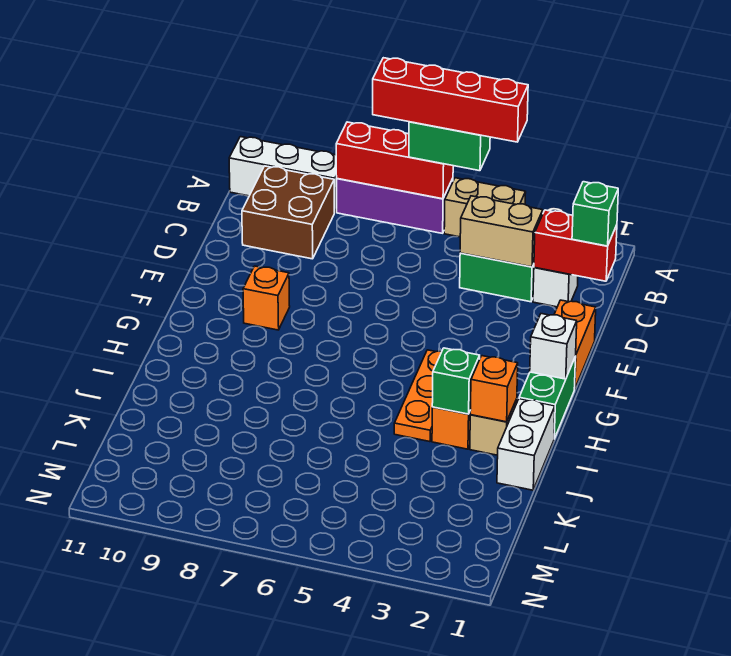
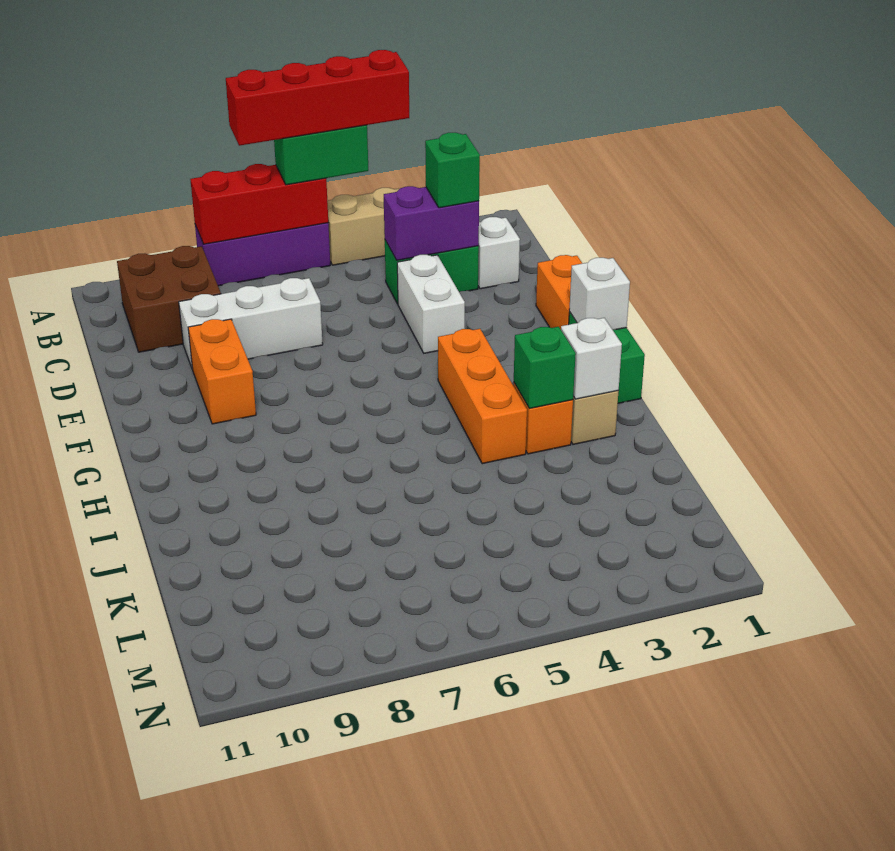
white 1x3 brick [229,137,337,213] -> white 1x3 brick moved to [179,278,323,369]
red 1x2 brick [534,210,617,281] -> none
green 1x1 brick [572,182,618,246] -> green 1x1 brick moved to [425,133,480,208]
tan 1x2 brick [460,196,543,267] -> purple 1x2 brick [384,186,479,260]
orange 1x1 brick [243,266,290,330] -> orange 1x2 brick [188,319,256,424]
orange 1x3 plate [394,350,441,442] -> orange 1x3 brick [438,329,527,464]
white 1x2 brick [497,399,555,490] -> white 1x2 brick moved to [397,255,465,353]
orange 1x1 brick [470,356,518,422] -> white 1x1 brick [561,318,622,399]

